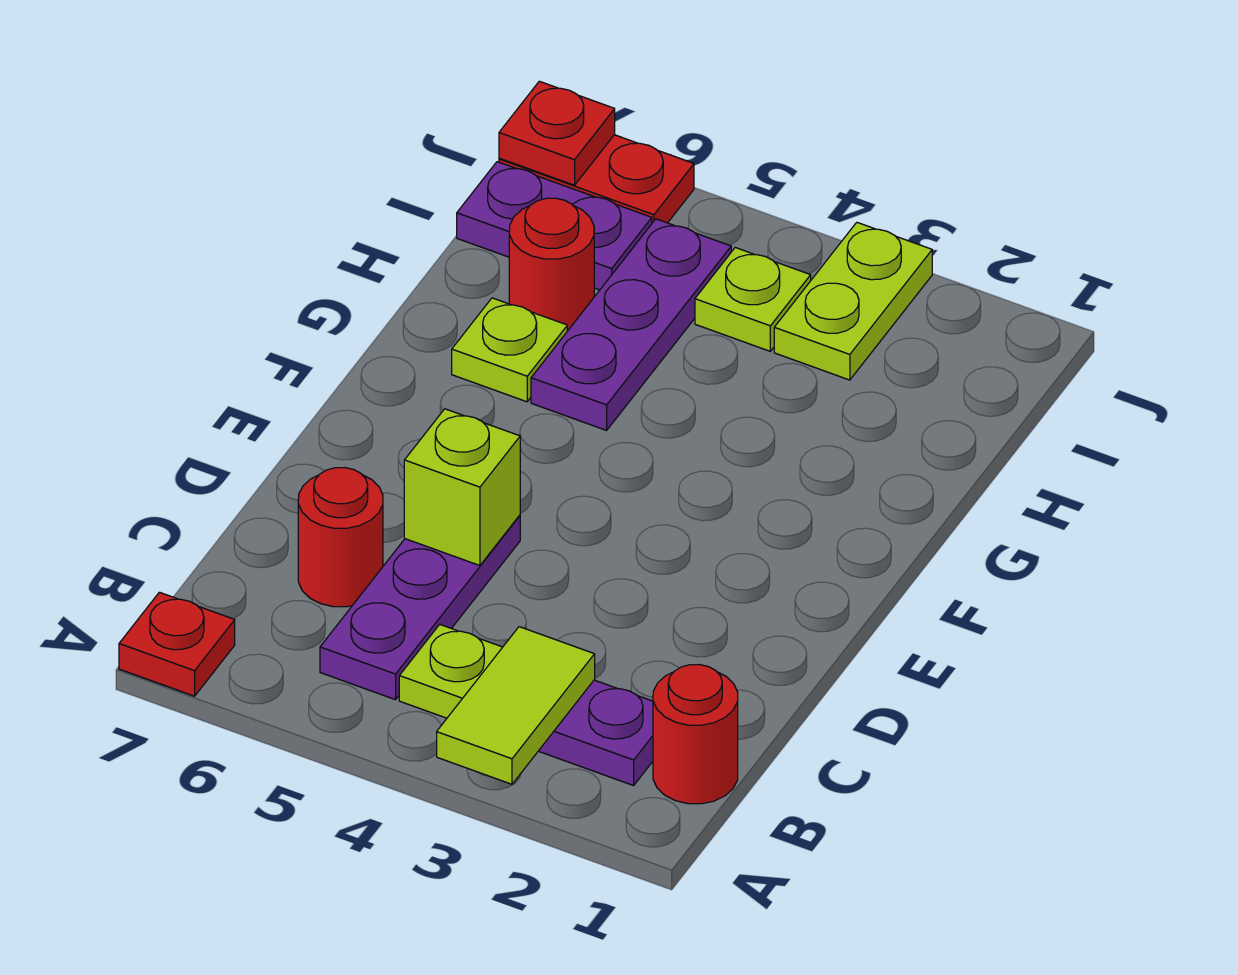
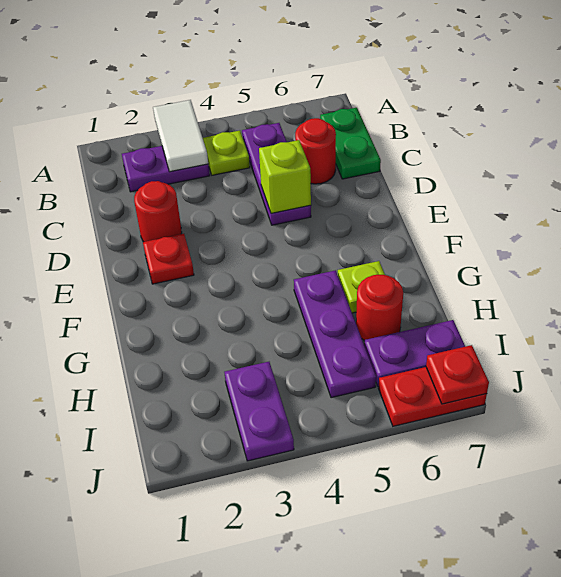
lime 1x2 tile [437,627,595,784] -> white 1x2 tile [153,100,208,172]
red 1x1 plate [119,592,235,696] -> red 1x1 plate moved to [143,234,194,284]
red 1x1 round brick [653,665,738,804] -> red 1x1 round brick moved to [134,181,182,242]
none -> green 1x2 plate [320,108,381,179]
lime 1x2 plate [774,223,932,380] -> purple 1x2 plate [224,362,294,461]
lime 1x1 plate [695,248,811,351] -> none

